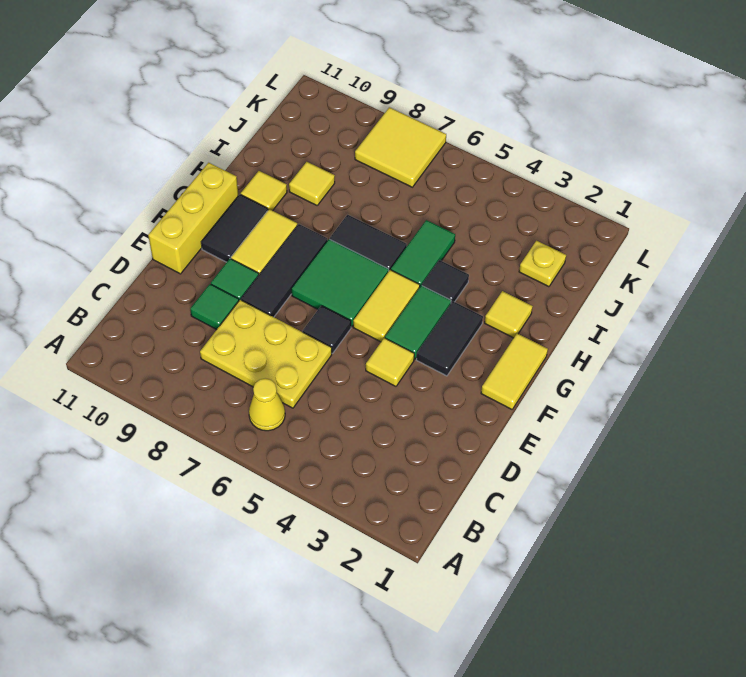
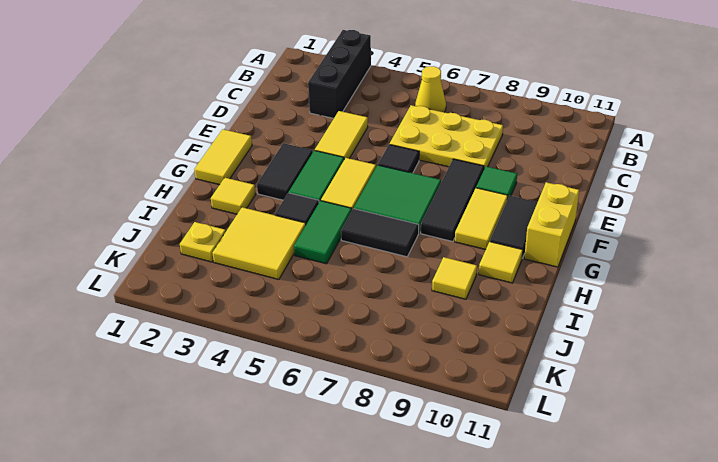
none -> black 1x3 brick [308,30,371,118]
green 1x1 tile [190,284,239,330] -> none
yellow 1x1 tile [366,338,414,386] -> yellow 1x2 tile [315,111,368,159]
yellow 1x3 brick [148,163,238,274] -> yellow 1x2 brick [524,182,579,267]
yellow 2x2 tile [355,107,446,187] -> yellow 2x2 tile moved to [213,207,306,280]

